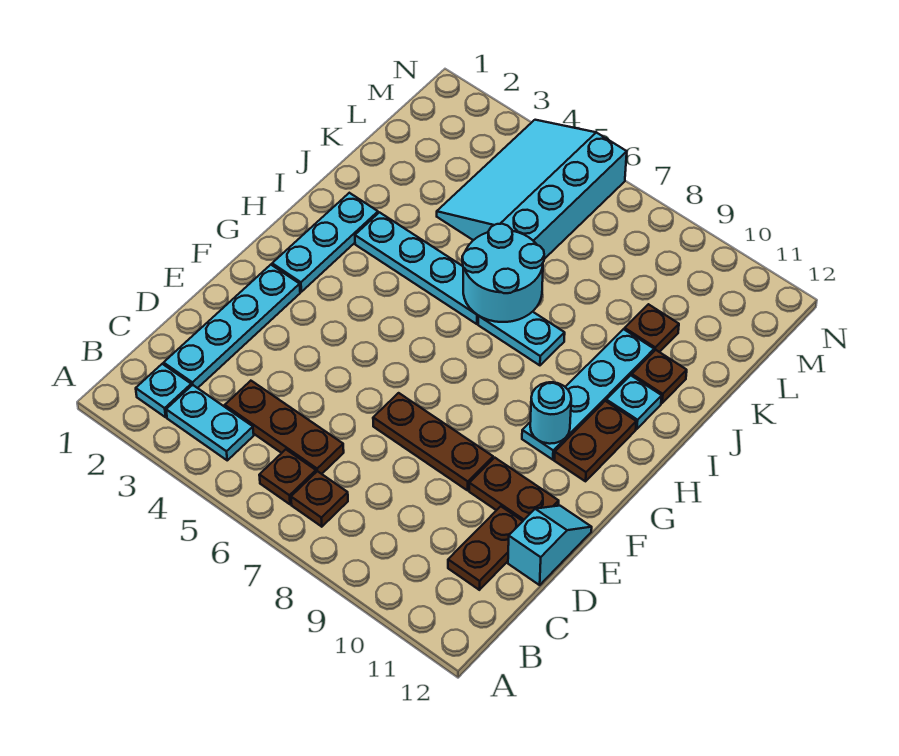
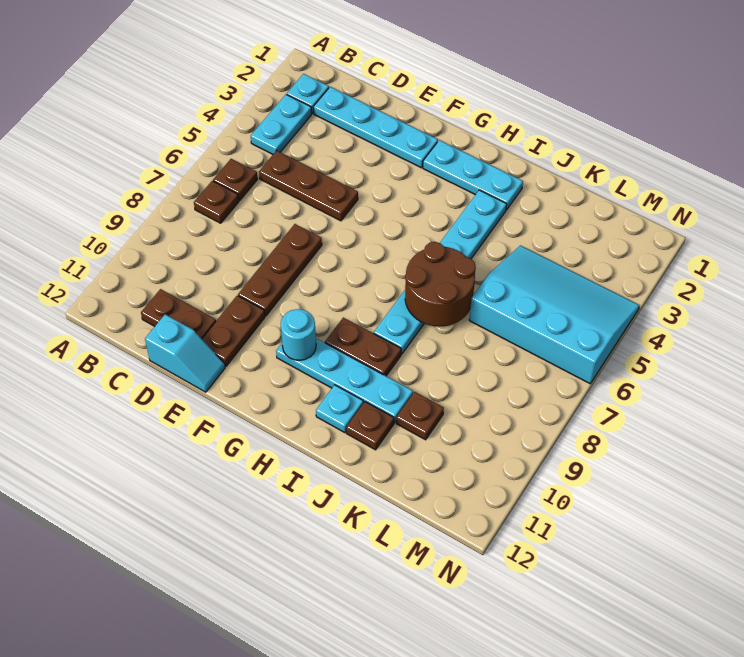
brown 1x3 plate [225,381,344,474] -> brown 1x3 plate turned to [259,150,358,221]
brown 1x2 plate [554,401,636,481] -> brown 1x2 plate moved to [325,317,401,376]
cyan 2x2 round brick [462,224,544,322] -> brown 2x2 round brick [405,242,476,326]

